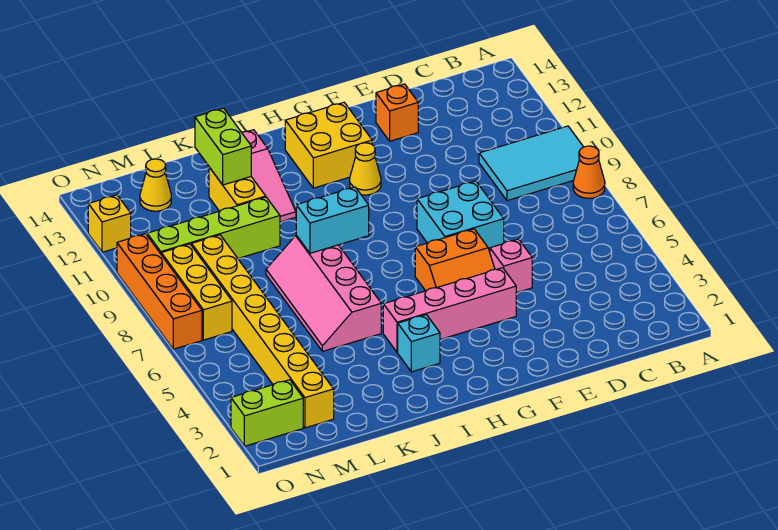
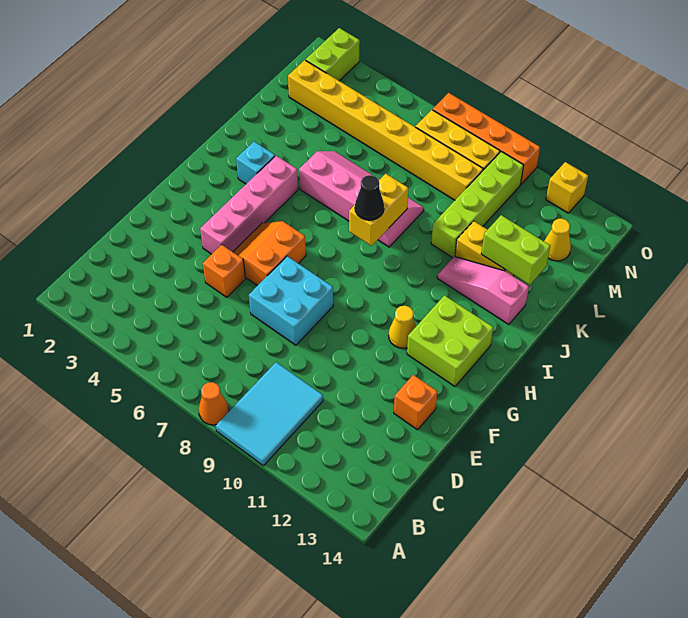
pink 1x1 brick [490,239,532,293] -> orange 1x1 brick [203,245,245,297]
yellow 2x2 brick [285,102,372,188] -> lime 2x2 brick [407,296,493,386]
cyan 1x2 brick [296,187,369,253] -> yellow 1x2 brick [349,174,408,246]
none -> black 1x1 cone [355,175,384,220]

